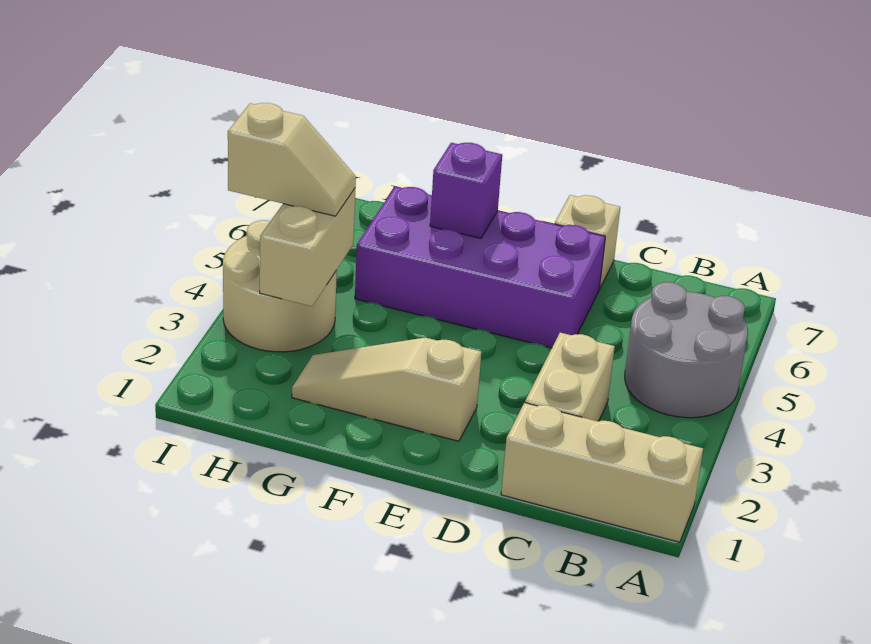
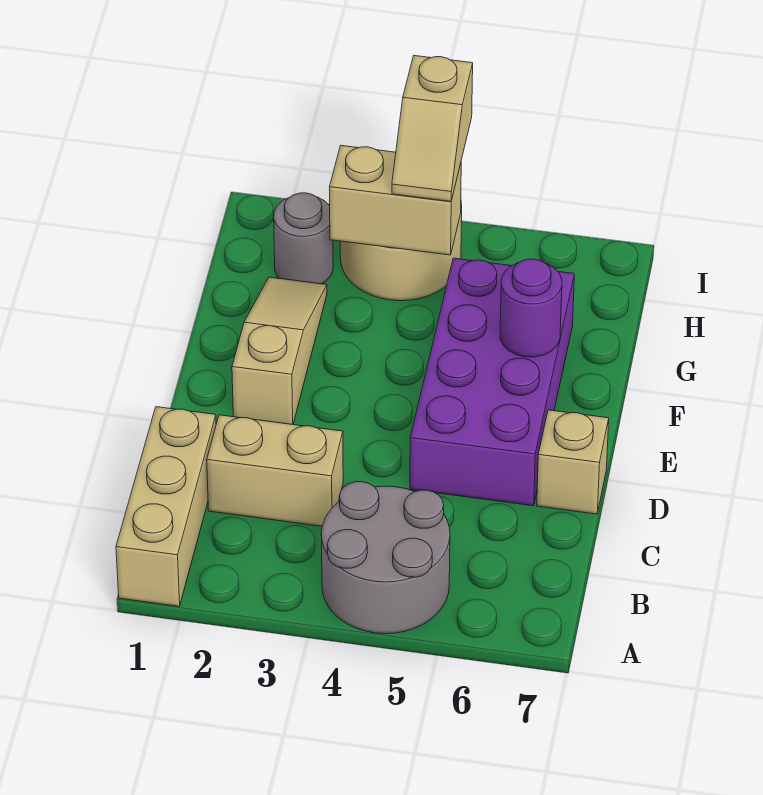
purple 1x1 brick [430,143,502,238] -> purple 1x1 round brick [500,259,562,357]
none -> grey 1x1 round brick [274,193,333,284]

